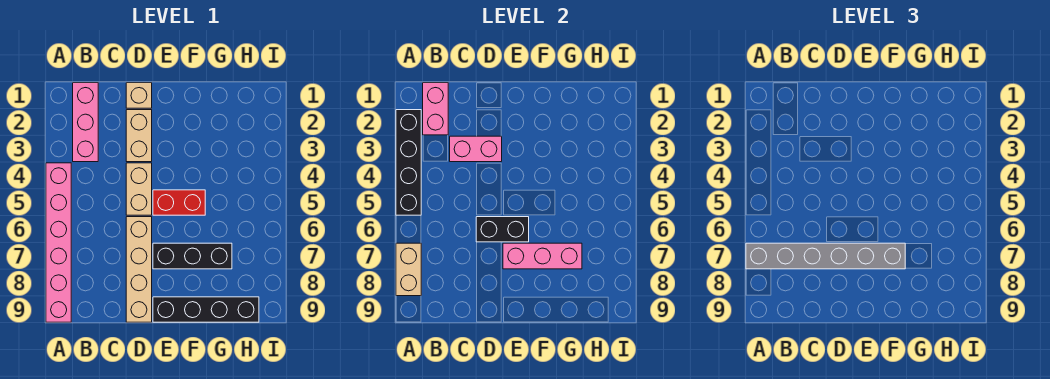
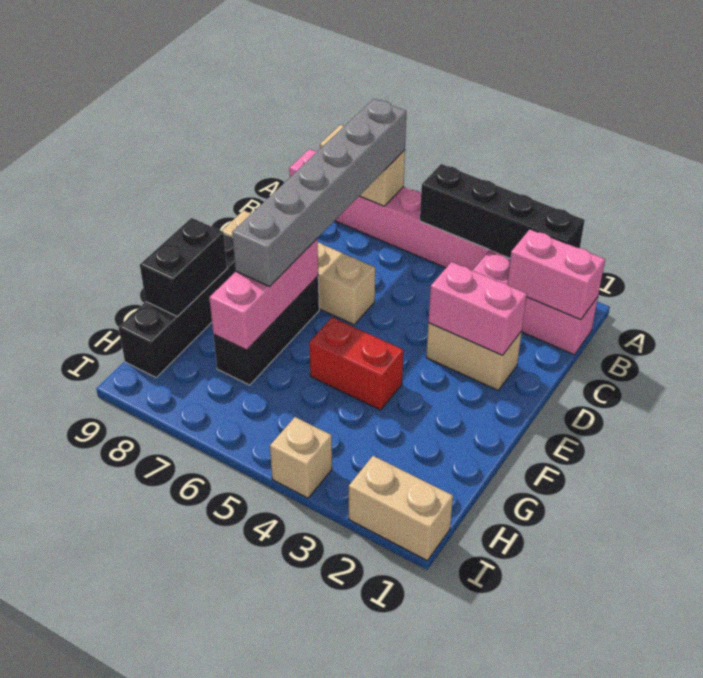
pink 1x2 brick [450,136,502,162] -> pink 1x2 brick turned to [428,262,527,355]
tan 1x1 brick [126,83,152,108] -> tan 1x1 brick moved to [270,417,332,498]
tan 1x2 brick [126,163,152,215] -> tan 1x2 brick moved to [349,456,453,560]
black 1x2 brick [476,217,529,242] -> black 1x2 brick moved to [140,218,227,317]
red 1x2 brick [153,190,205,215] -> red 1x2 brick turned to [309,317,403,410]

